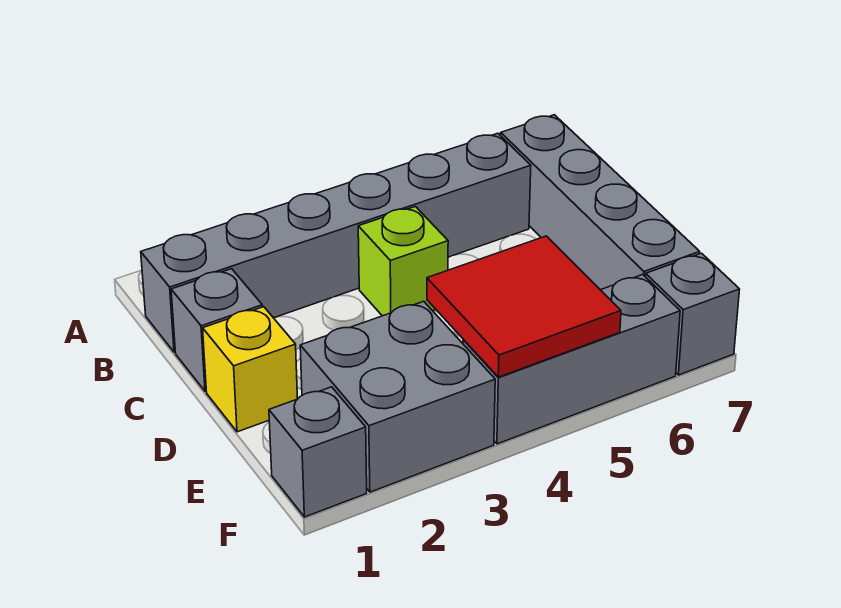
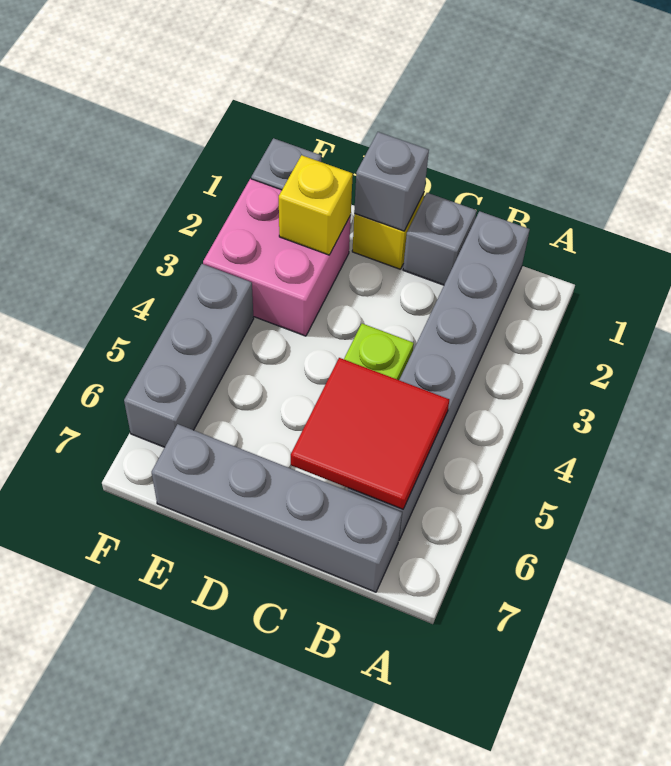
grey 2x2 brick [300,301,495,492] -> pink 2x2 brick [203,179,351,336]
none -> yellow 1x1 brick [279,155,353,255]
red 2x2 tile [427,236,621,377] -> red 2x2 tile moved to [291,358,449,509]
grey 1x1 brick [646,253,740,375] -> grey 1x1 brick moved to [354,132,429,231]

